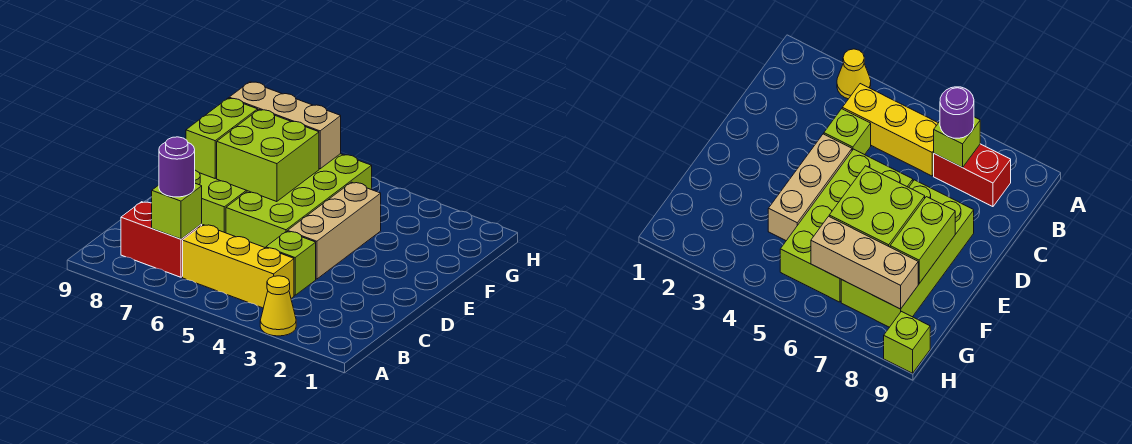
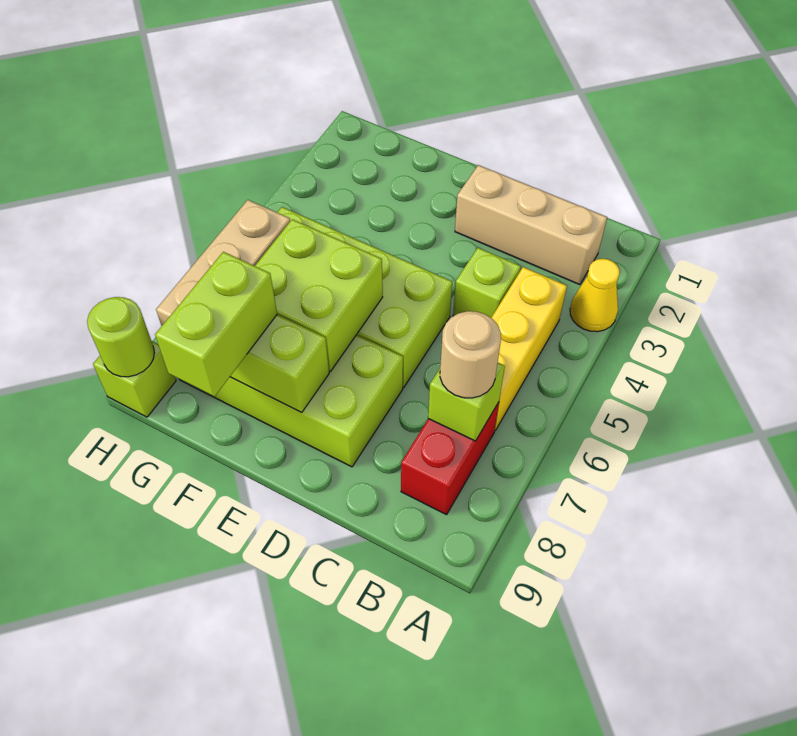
purple 1x1 round brick [159,137,195,197] -> tan 1x1 round brick [440,311,501,398]
tan 1x3 brick [288,182,381,279] -> tan 1x3 brick moved to [455,165,607,285]
none -> lime 1x2 brick [155,252,277,397]
none -> lime 1x1 round brick [87,297,154,377]

